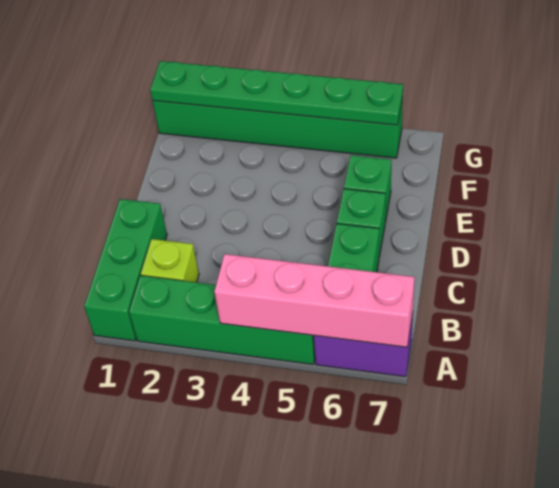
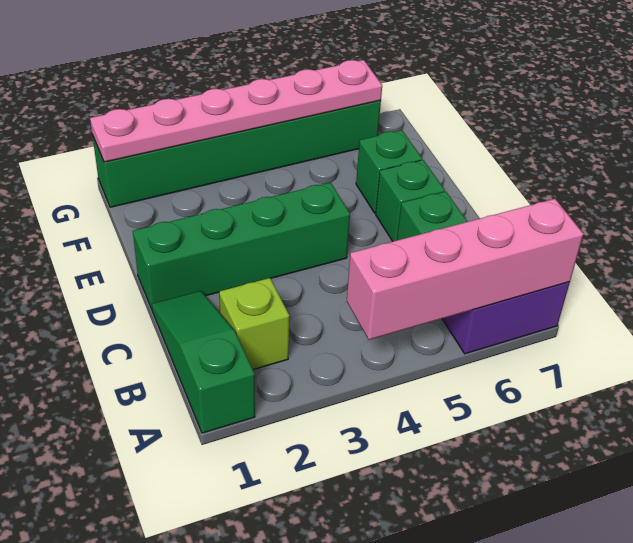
green 1x3 brick [84,199,167,341] -> green 1x3 slope [152,291,255,433]
green 1x4 brick [129,276,315,364] -> green 1x4 brick moved to [133,182,350,309]
green 1x6 plate [150,61,403,125] -> pink 1x6 plate [90,60,382,162]

